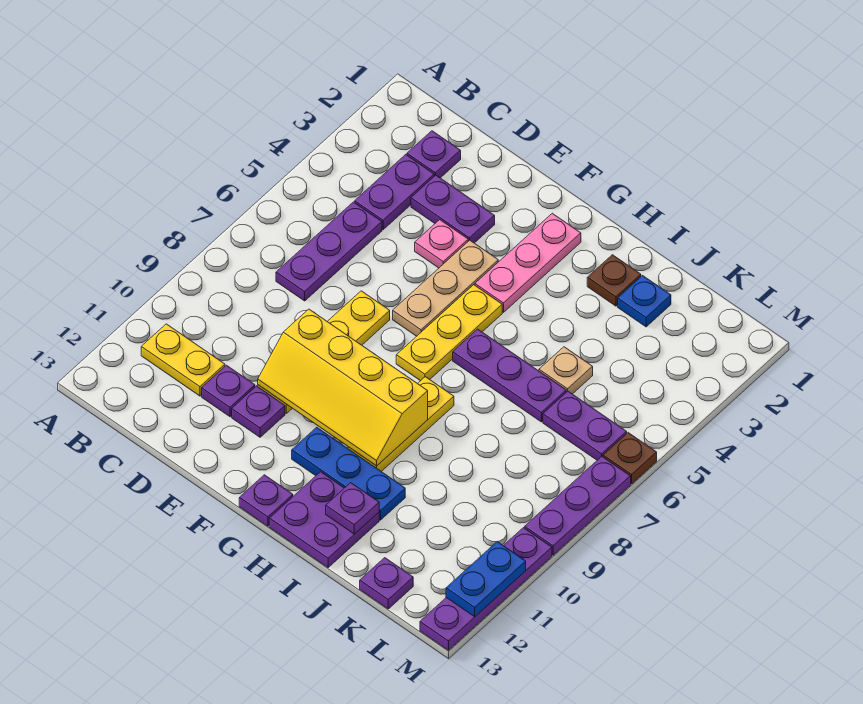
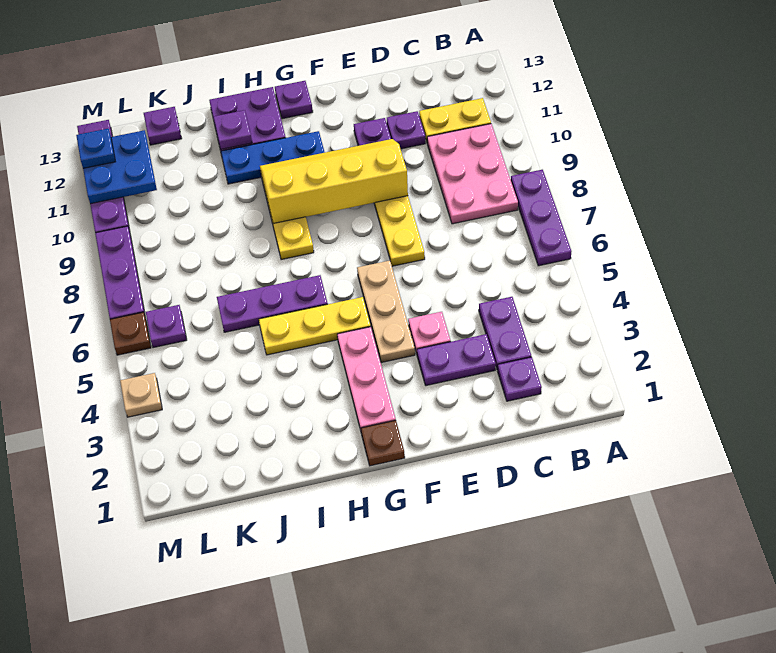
none -> pink 2x3 plate [427,124,518,224]
purple 1x3 plate [276,202,382,301] -> purple 1x3 plate moved to [511,170,571,266]
yellow 1x3 plate [396,285,502,381] -> yellow 1x3 plate turned to [259,297,371,355]
brown 1x1 plate [587,255,641,306] -> brown 1x1 plate moved to [361,420,405,466]
blue 1x1 plate [618,276,671,327] -> blue 1x1 plate moved to [76,129,115,168]
tan 1x1 plate [539,347,593,394] -> tan 1x1 plate moved to [120,373,162,417]
purple 1x2 plate [543,391,627,460] -> purple 1x1 plate [146,305,187,348]
blue 1x2 plate [446,542,526,617] -> blue 2x2 plate [83,130,157,204]

